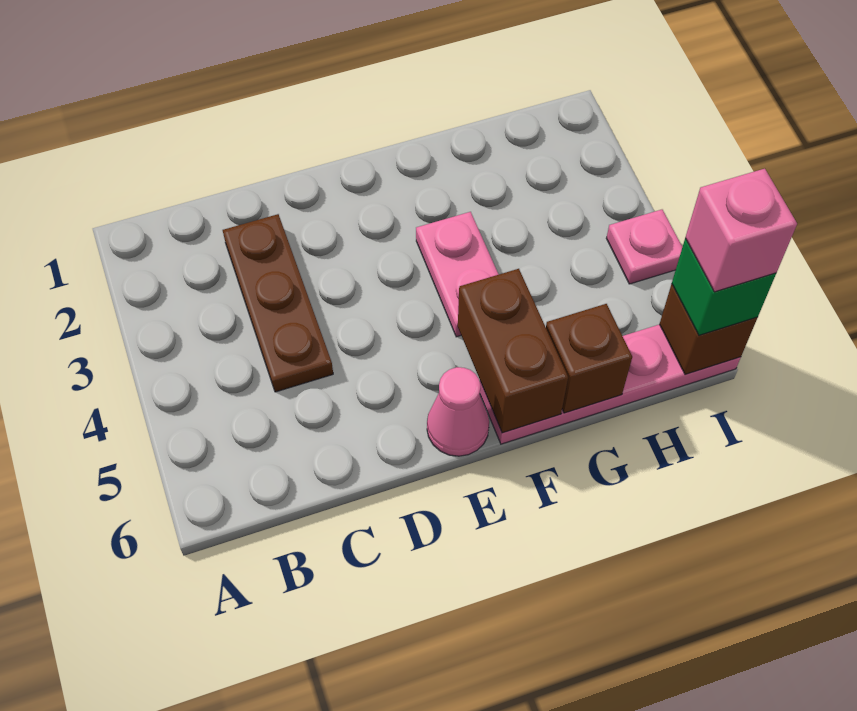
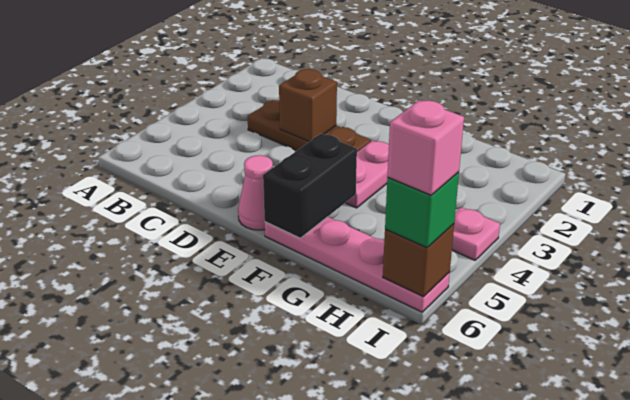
brown 1x3 plate [223,214,333,392] -> brown 1x3 plate turned to [248,100,371,152]
brown 1x2 brick [458,269,568,433] -> black 1x2 brick [263,134,357,238]
brown 1x1 brick [546,304,632,413] -> brown 1x1 brick moved to [279,69,337,142]

